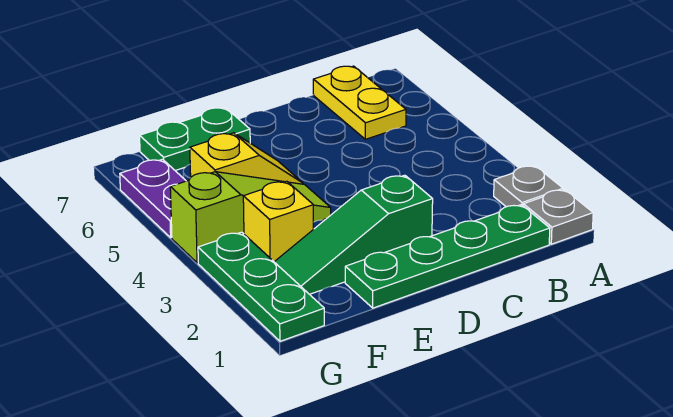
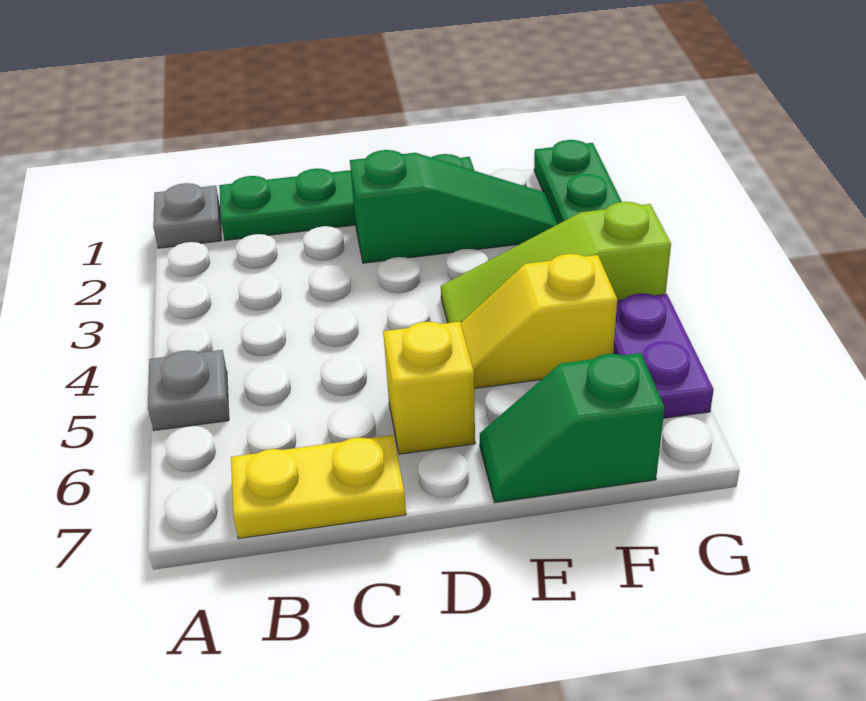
grey 1x1 plate [494,166,563,207] -> grey 1x1 plate moved to [148,350,229,431]
yellow 1x2 plate [313,66,406,139] -> yellow 1x2 plate turned to [231,435,406,539]
green 1x2 plate [140,108,250,171] -> green 1x2 slope [480,353,665,503]
yellow 1x1 brick [243,181,313,262] -> yellow 1x1 brick moved to [383,321,475,454]

